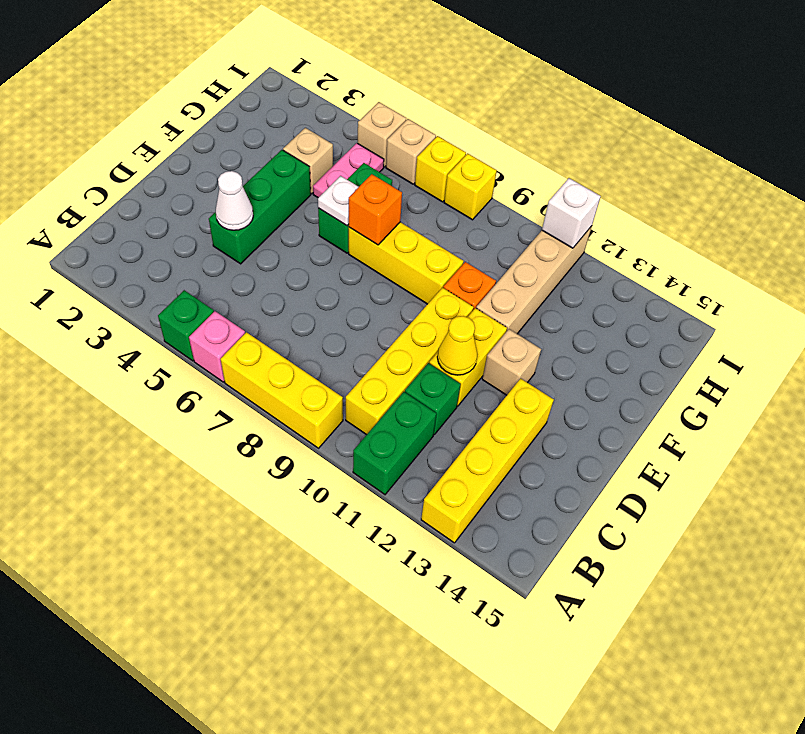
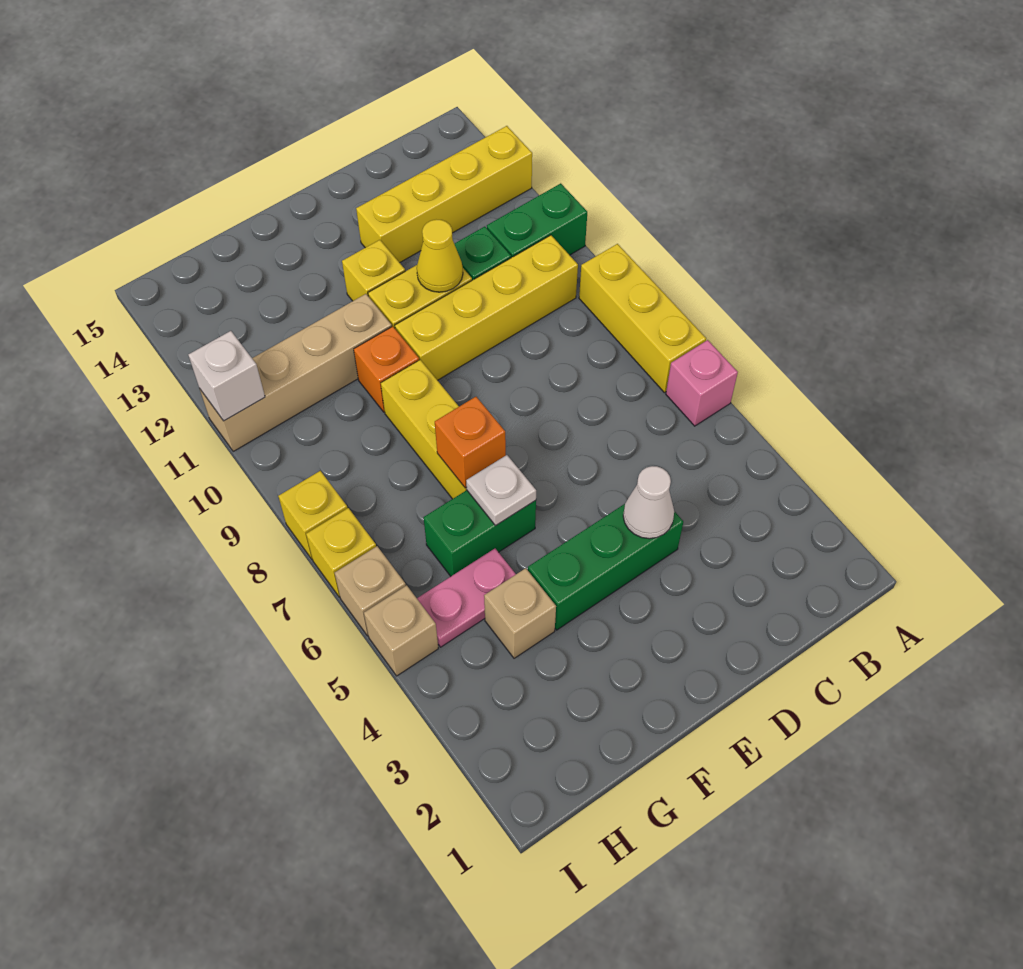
green 1x1 brick [158,290,214,361] -> none
tan 1x1 brick [482,329,541,395] -> yellow 1x1 brick [342,240,405,301]

